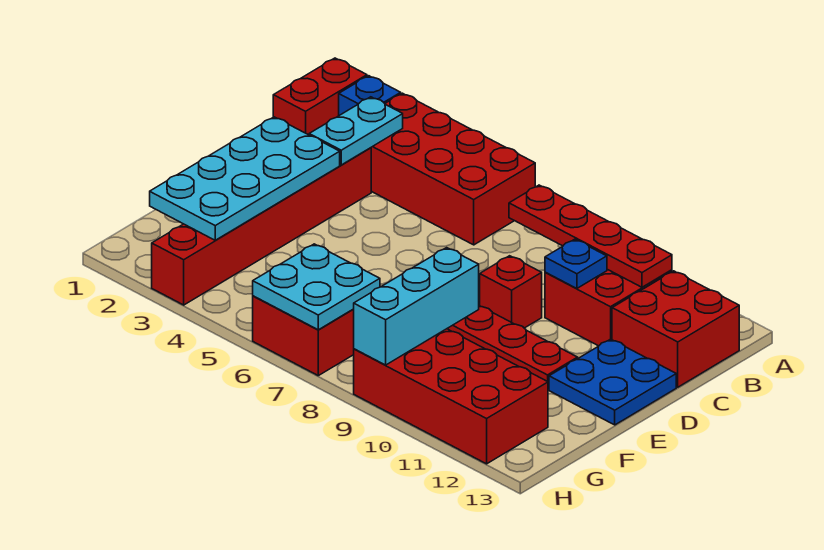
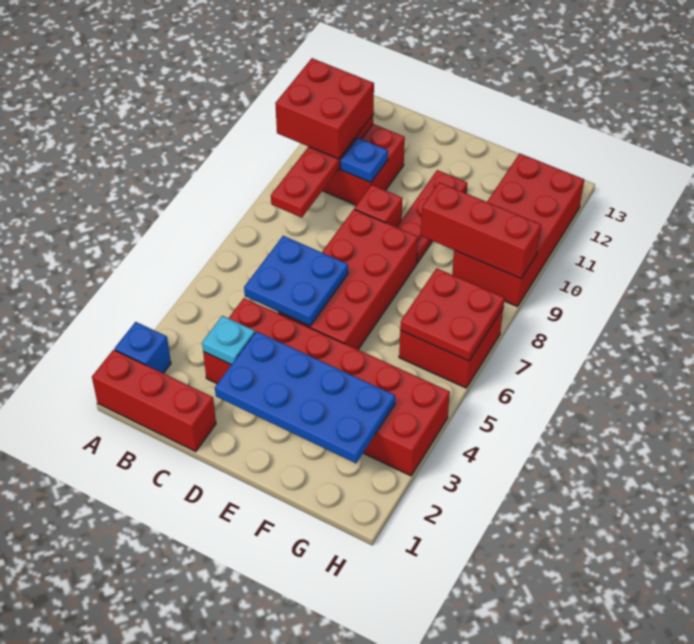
red 1x2 brick [273,58,367,135] -> red 1x3 brick [92,350,216,451]
red 2x4 brick [371,93,535,245] -> red 2x4 brick moved to [278,209,418,350]
cyan 1x2 plate [309,97,403,165] -> cyan 1x1 plate [202,316,255,365]
red 2x2 brick [612,271,739,387] -> red 2x2 brick moved to [275,58,374,159]
red 1x6 brick [152,148,371,305] -> red 2x6 brick [203,298,450,476]
cyan 2x4 plate [150,117,340,240] -> blue 2x4 plate [215,331,395,463]
blue 2x2 plate [549,339,676,425] -> blue 2x2 plate moved to [244,236,348,326]
cyan 1x3 brick [354,248,479,365] -> red 1x3 brick [421,182,541,278]
cyan 2x2 plate [253,244,380,330] -> red 2x2 plate [400,268,505,361]

